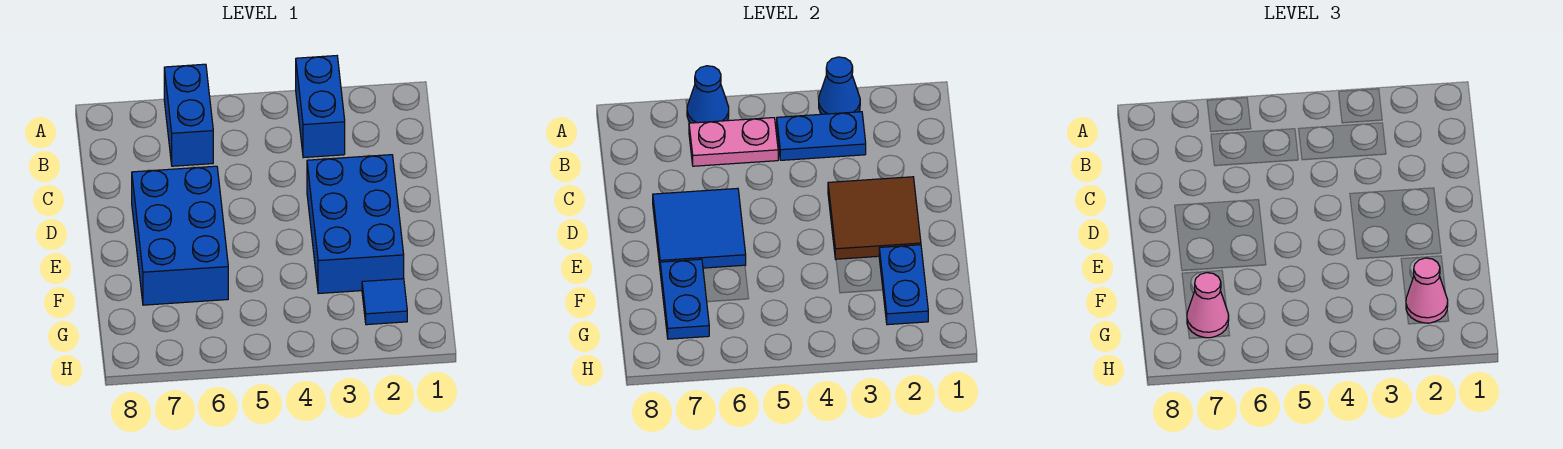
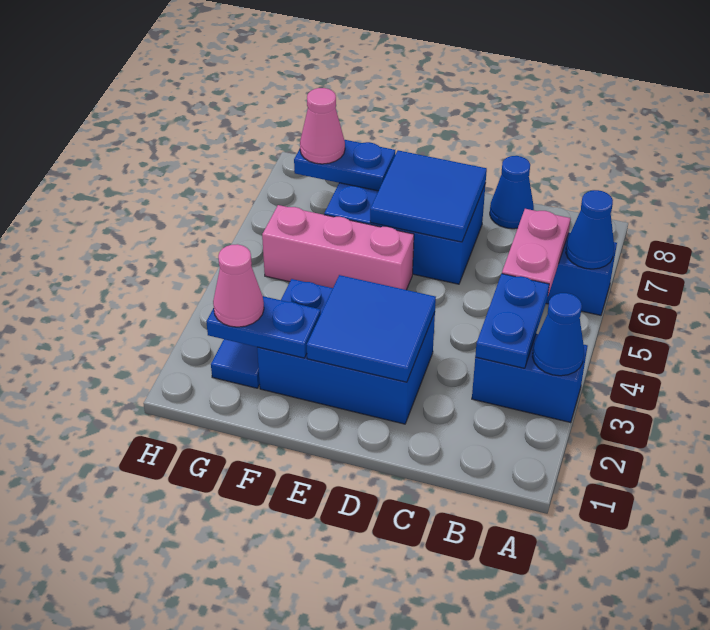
none -> blue 1x1 cone [490,156,534,229]
brown 2x2 tile [828,177,921,259] -> blue 2x2 tile [307,275,436,382]
none -> pink 1x3 brick [262,205,414,290]

